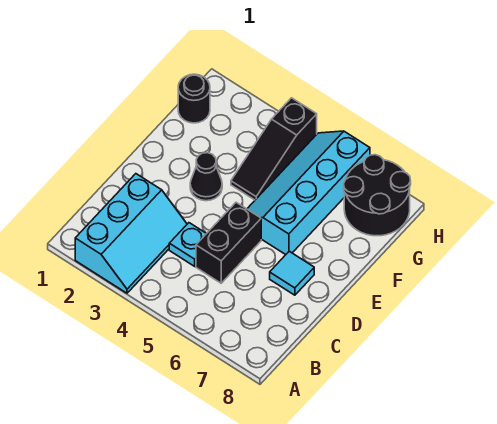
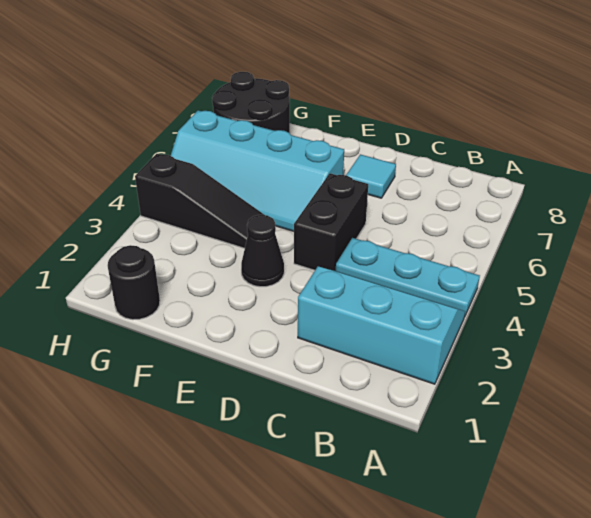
cyan 1x1 plate [169,223,206,266] -> cyan 1x3 plate [336,238,480,317]
black 1x2 brick [196,202,261,283] -> black 1x2 brick turned to [294,173,368,271]

